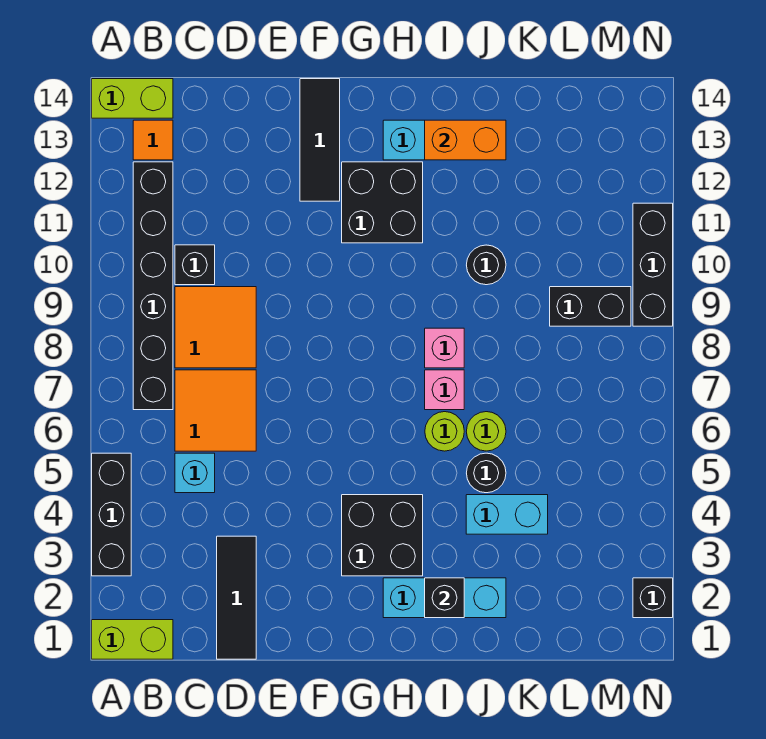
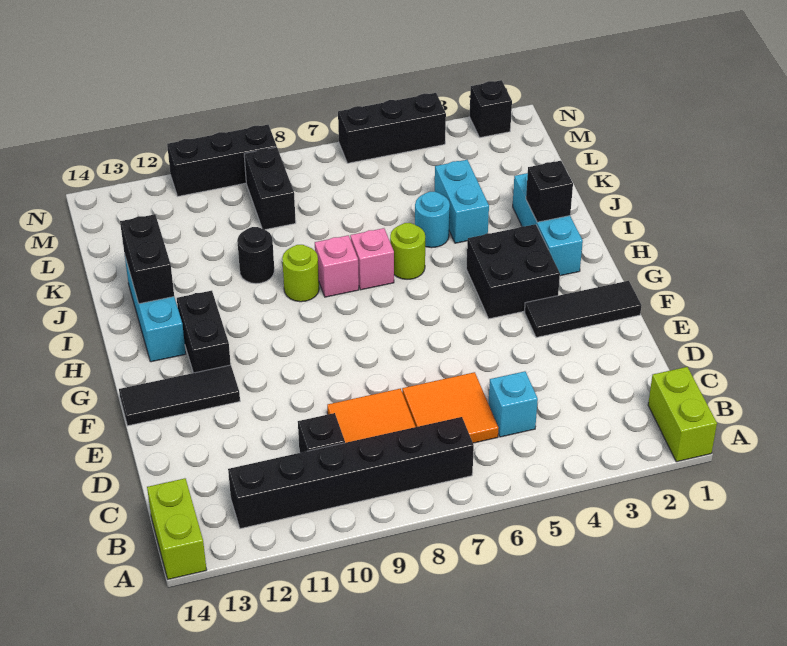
black 1x3 brick [92,453,131,576] -> black 1x3 brick moved to [338,93,446,163]
orange 1x1 tile [133,120,173,160] -> none
black 1x3 tile [217,536,256,659] -> black 1x3 tile moved to [524,281,642,338]
black 2x2 brick [342,162,423,243] -> black 1x2 brick [177,291,231,373]
orange 1x2 brick [425,120,506,160] -> black 1x2 brick [120,214,174,304]
black 1x1 round brick [467,453,506,493] -> cyan 1x1 round brick [415,192,450,248]
lime 1x1 round brick [466,412,506,451] -> lime 1x1 round brick moved to [282,245,319,302]

